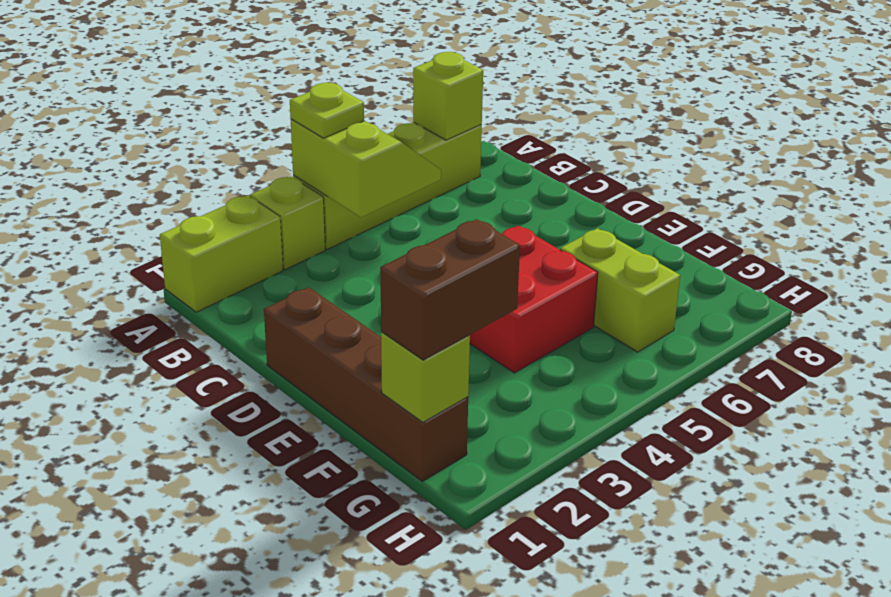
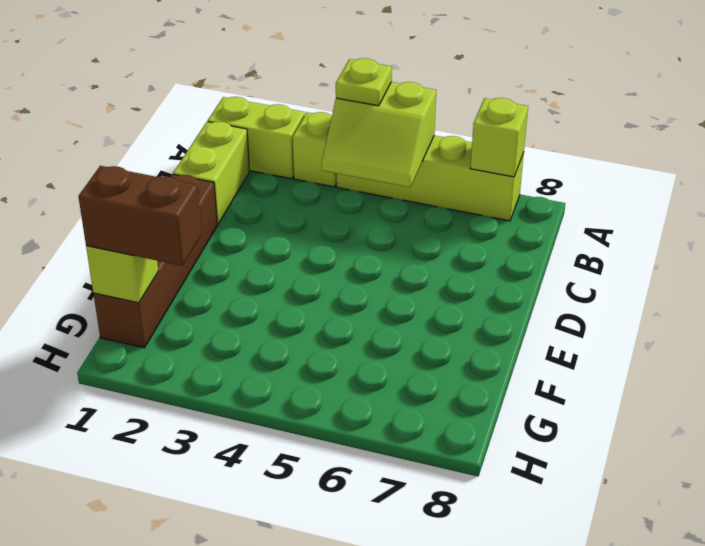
lime 2x2 slope [291,119,441,217] -> lime 2x2 slope turned to [322,82,436,187]
red 2x2 brick [470,226,598,373] -> none
lime 1x2 brick [560,228,680,352] -> lime 1x2 brick moved to [173,122,250,224]

